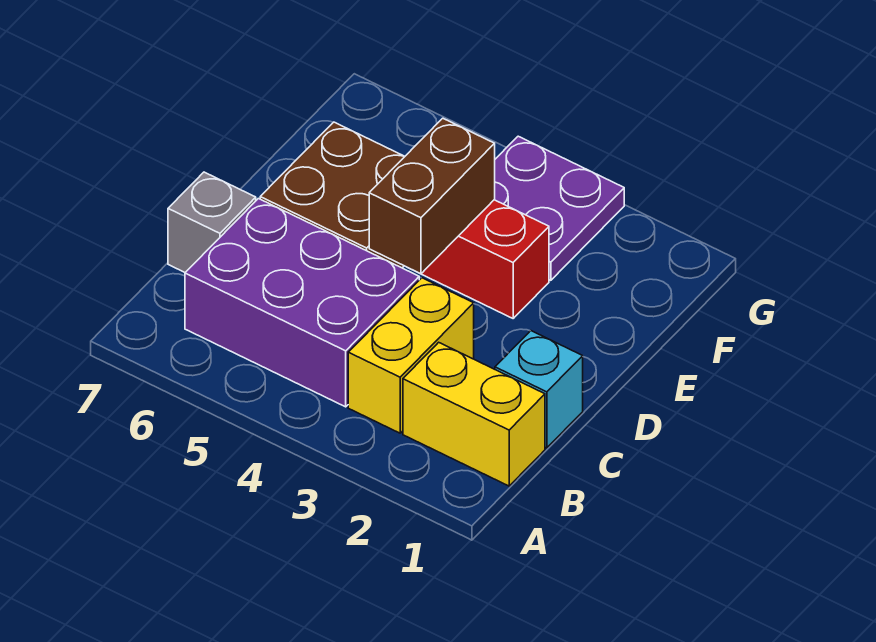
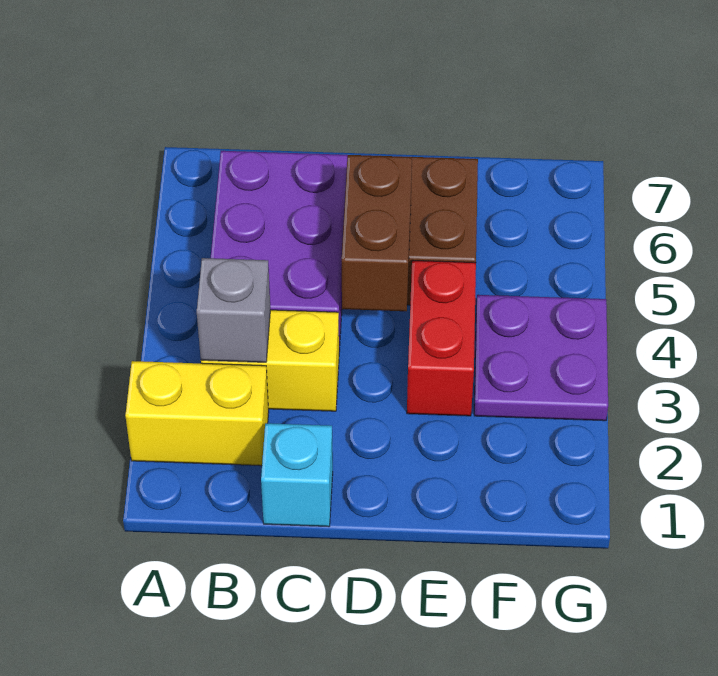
yellow 1x2 brick [403,342,545,486] -> yellow 1x2 brick turned to [125,361,269,466]
grey 1x1 brick [168,172,256,272] -> grey 1x1 brick moved to [197,258,270,362]
brown 1x2 brick [369,118,495,274] -> brown 1x2 brick turned to [342,155,412,311]

